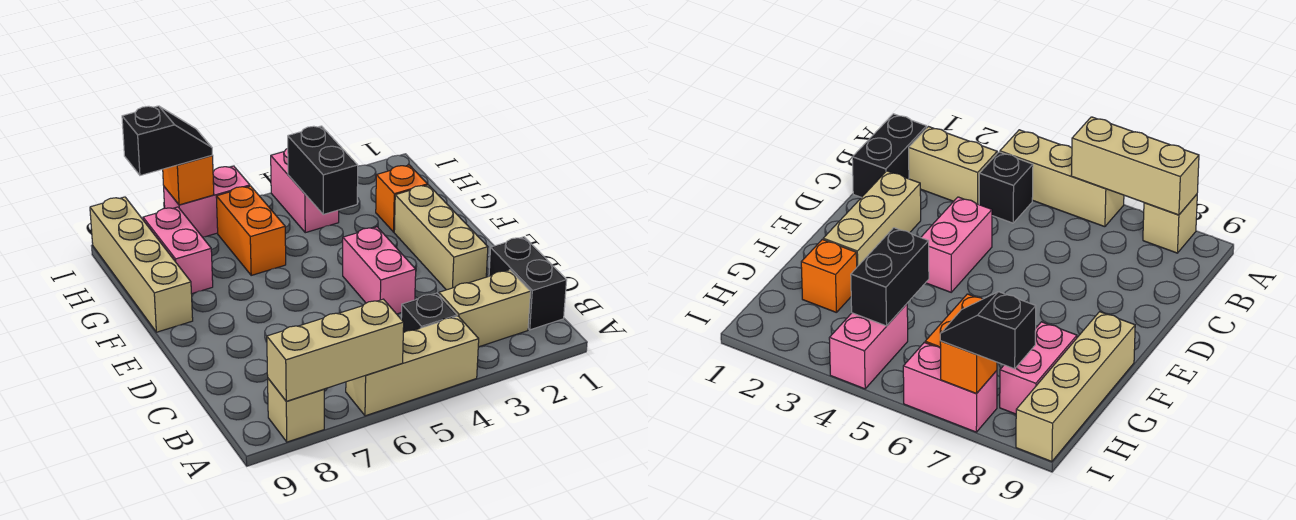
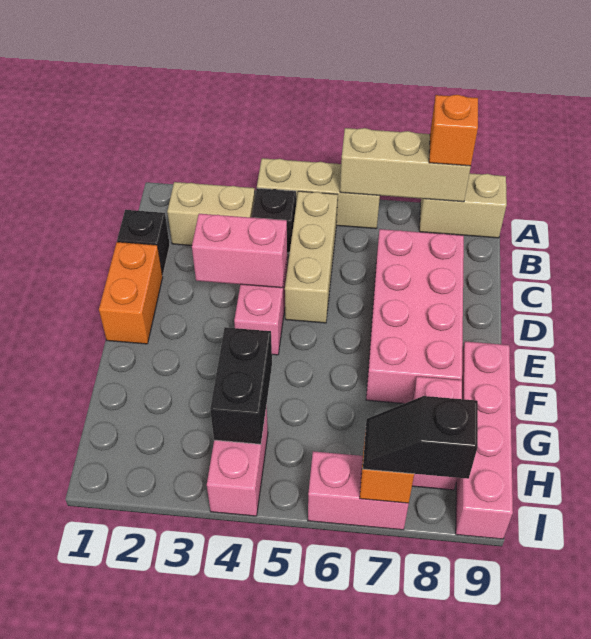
tan 1x1 brick [268,379,324,442] -> tan 1x2 brick [419,173,507,238]
black 1x2 brick [489,237,567,330] -> black 1x1 brick [117,210,170,276]
none -> pink 2x4 brick [366,229,464,404]
tan 1x3 brick [394,185,488,290] -> tan 1x3 brick moved to [285,191,338,323]
none -> pink 1x2 brick [192,214,287,288]
tan 1x4 brick [90,197,193,332] -> pink 1x4 brick [456,341,513,539]
orange 1x1 brick [376,165,428,232] -> orange 1x1 brick moved to [429,95,478,166]
orange 1x2 brick [216,186,286,275] -> orange 1x2 brick moved to [99,242,163,344]

